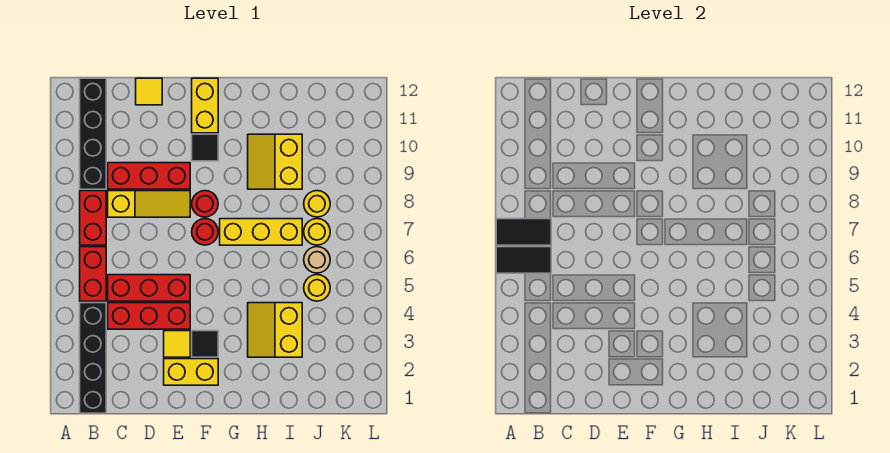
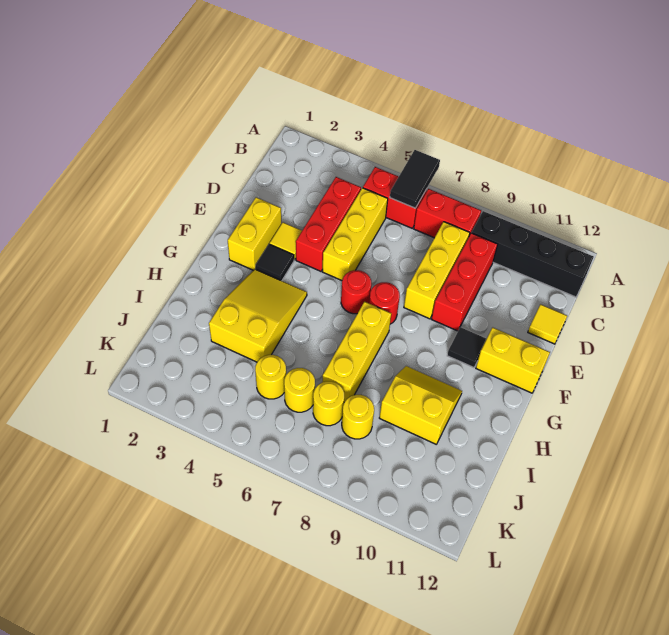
black 1x2 tile [496,219,551,245] -> none
black 1x4 brick [80,303,106,413] -> none
red 1x3 brick [108,275,190,301] -> yellow 1x3 brick [322,188,388,280]
yellow 1x3 slope [108,191,190,217] -> yellow 1x3 brick [404,222,470,319]
red 1x1 round brick [192,191,218,217] -> red 1x1 round brick moved to [341,270,371,314]
yellow 2x2 slope [248,303,302,357] -> yellow 2x3 slope [209,269,307,362]
tan 1x1 round brick [304,247,330,273] -> yellow 1x1 round brick [284,368,315,412]

